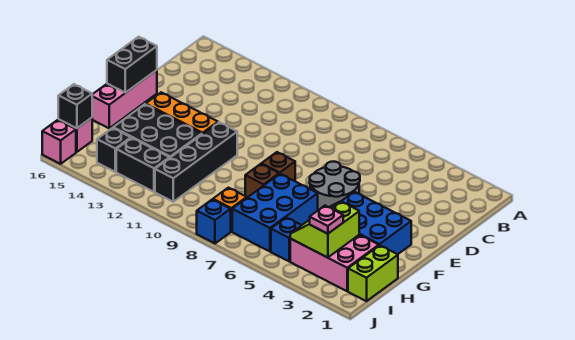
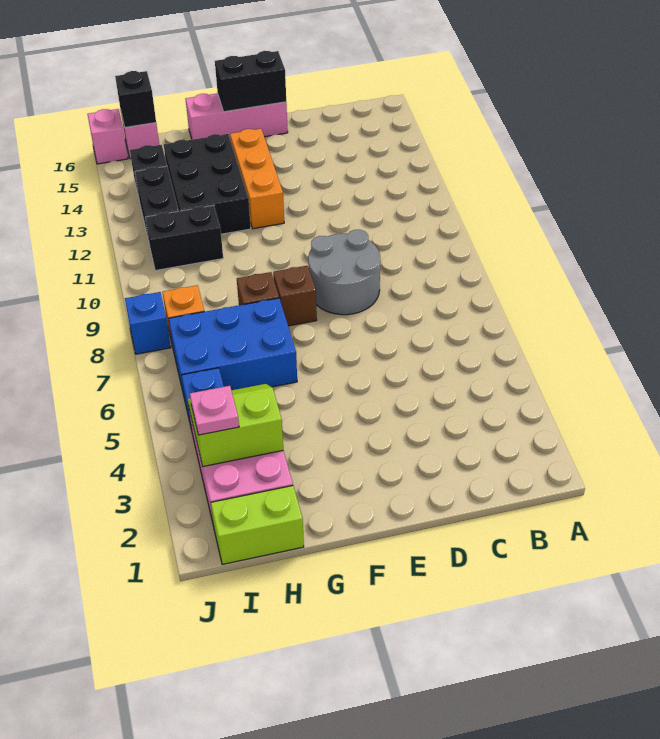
grey 2x2 round brick [310,161,360,210] -> grey 2x2 round brick moved to [308,230,380,315]
blue 2x3 brick [341,192,411,254] -> none
black 1x4 brick [155,122,237,202] -> black 1x2 brick [145,205,223,271]

